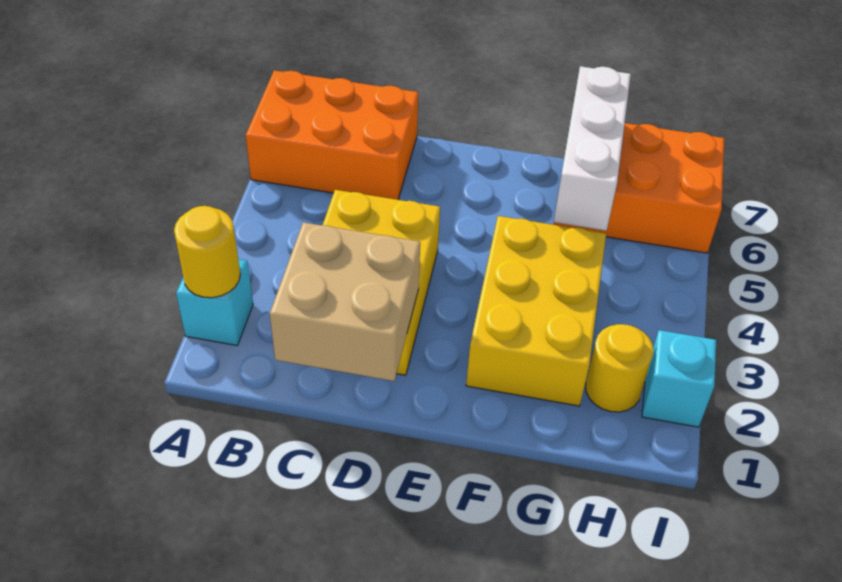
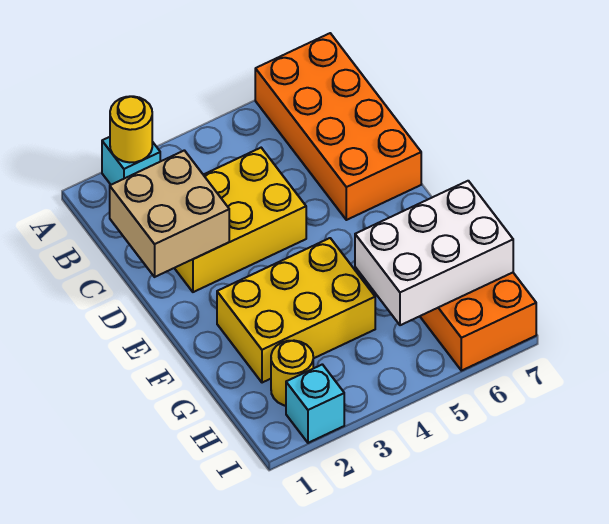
orange 2x3 brick [246,70,418,200] -> orange 2x4 brick [255,33,421,220]
white 1x3 brick [554,66,631,231] -> white 2x3 brick [355,181,513,325]

